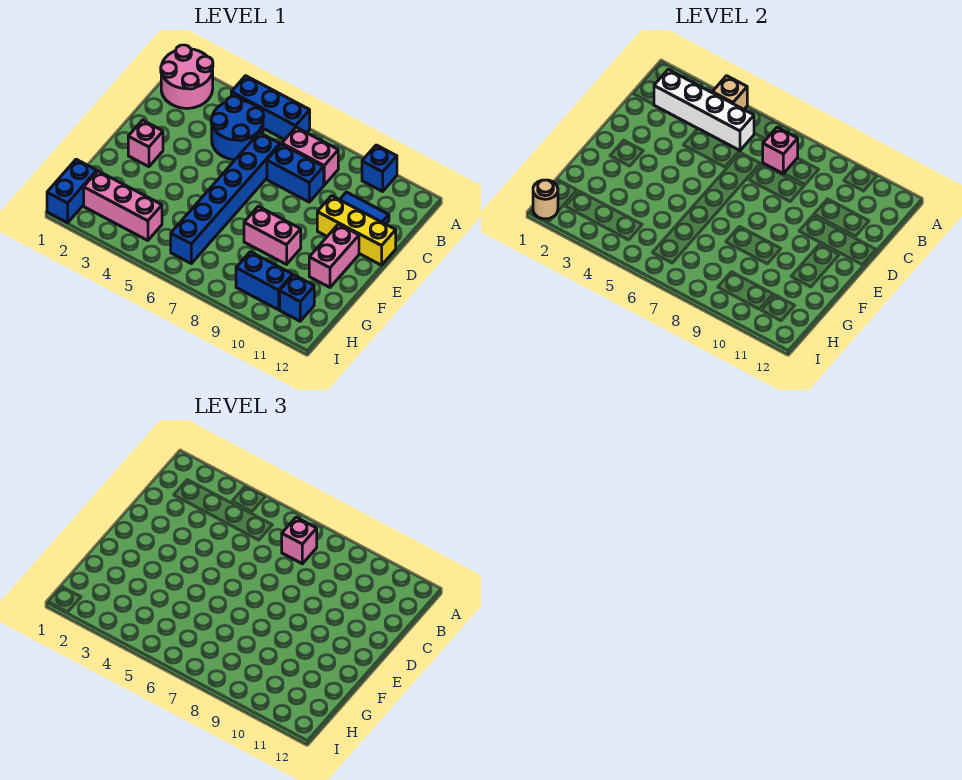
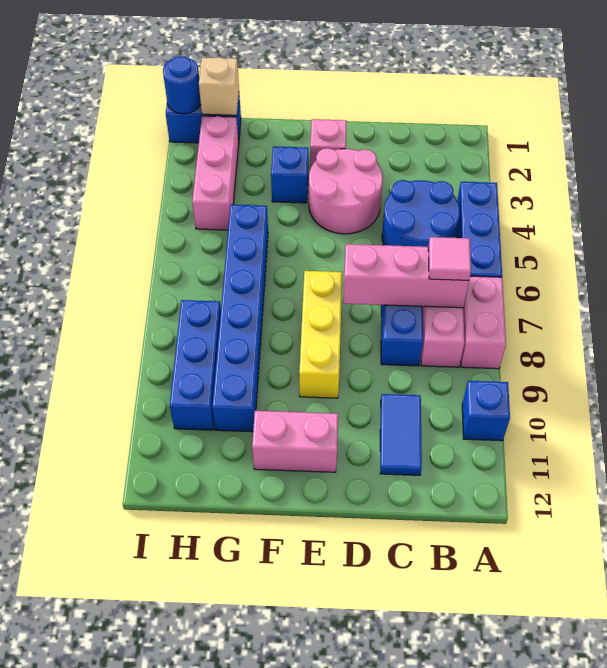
pink 2x2 round brick [161,45,213,108] -> pink 2x2 round brick moved to [309,148,383,234]
tan 1x1 brick [712,76,747,109] -> tan 1x1 brick moved to [199,57,239,115]
white 1x4 brick [654,70,754,151] -> none
pink 1x1 brick [763,127,798,174] -> pink 1x3 brick [343,244,469,308]
pink 1x1 brick [282,517,317,564] -> pink 1x1 tile [428,237,471,280]
blue 1x6 brick [171,133,280,263] -> blue 1x6 brick turned to [212,205,268,432]
yellow 1x3 brick [317,196,396,265] -> yellow 1x3 brick moved to [299,271,342,398]
pink 1x2 brick [244,206,301,264] -> pink 1x2 brick moved to [461,276,506,369]
blue 1x2 brick [236,252,293,310] -> blue 1x3 brick [170,300,221,430]
blue 1x1 brick [280,275,314,321] -> blue 1x1 brick moved to [271,146,308,203]
tan 1x1 round brick [533,180,558,219] -> blue 1x1 round brick [163,56,201,114]

